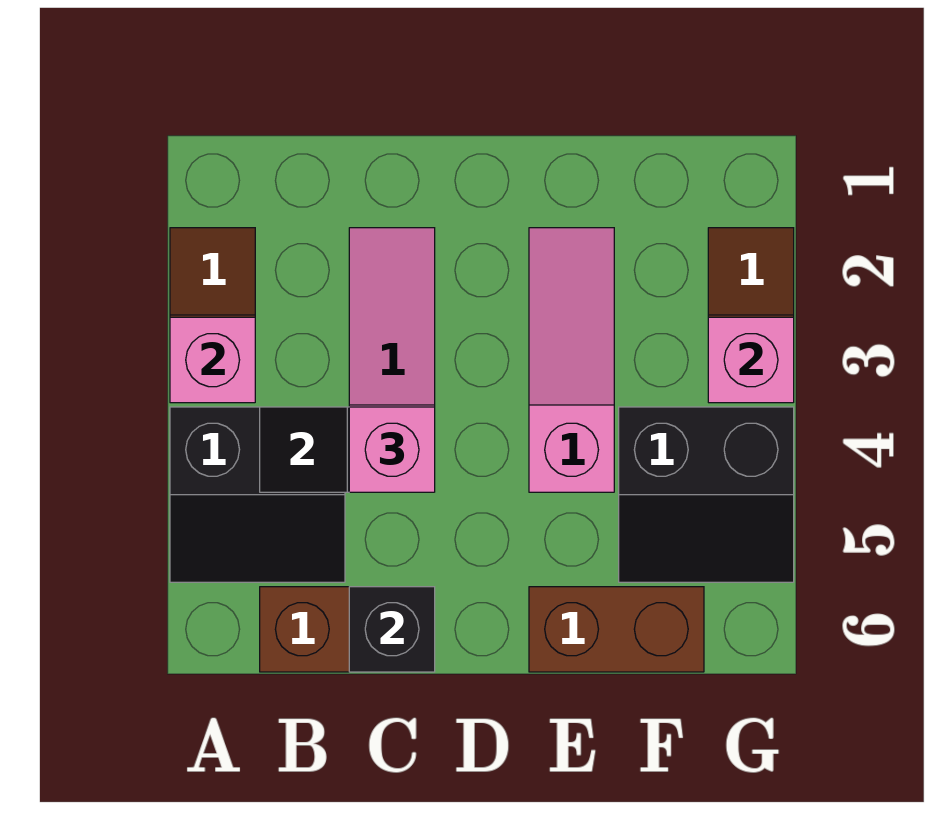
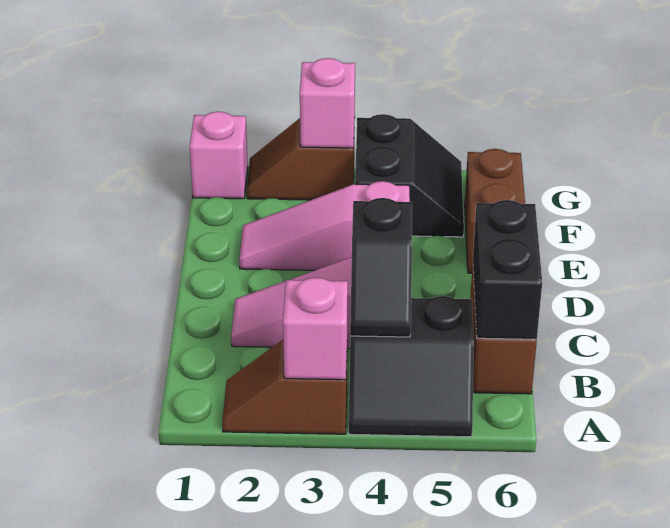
black 2x2 slope [170,407,345,582] -> black 2x2 slope turned to [349,296,474,437]
pink 1x1 brick [349,407,435,492] -> pink 1x1 brick moved to [190,112,248,199]
black 1x1 brick [349,587,435,672] -> black 1x2 brick [473,200,542,339]

